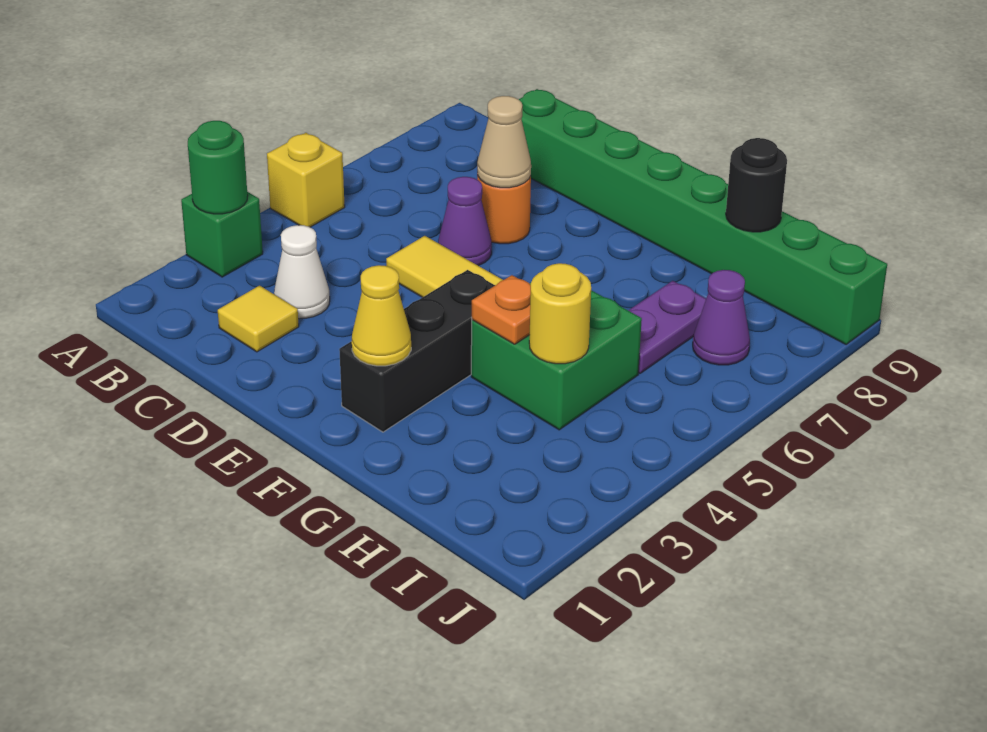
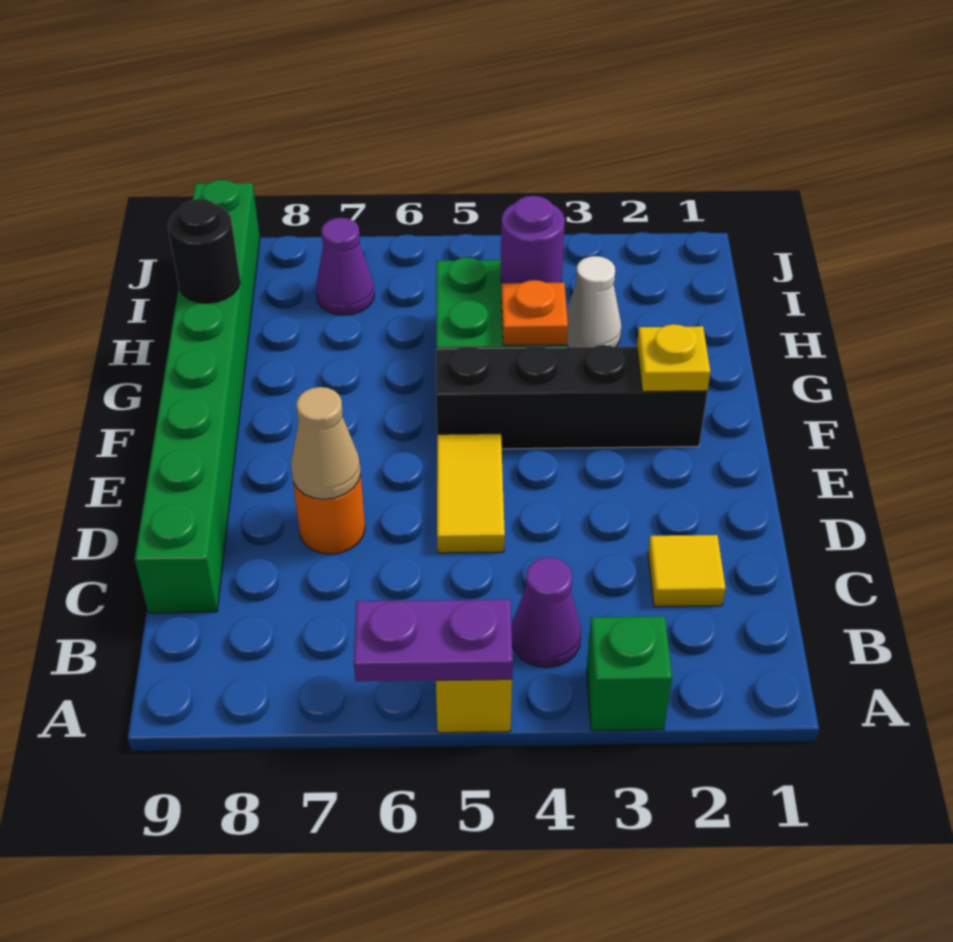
green 1x1 round brick [188,121,248,214] -> none
white 1x1 cone [274,225,330,319] -> white 1x1 cone moved to [567,256,621,347]
purple 1x1 cone [438,177,492,266] -> purple 1x1 cone moved to [511,557,581,668]
black 1x3 brick [339,270,495,432] -> black 1x4 brick [436,345,707,449]
yellow 1x1 cone [352,265,411,366] -> yellow 1x1 plate [637,324,710,392]
yellow 1x1 round brick [529,263,591,364] -> purple 1x1 round brick [501,196,565,283]
purple 1x2 plate [628,281,706,373] -> purple 1x2 plate moved to [354,599,513,681]

